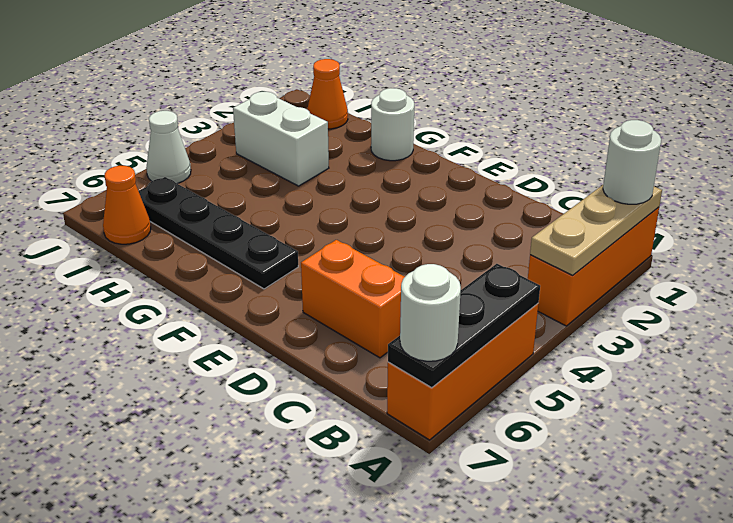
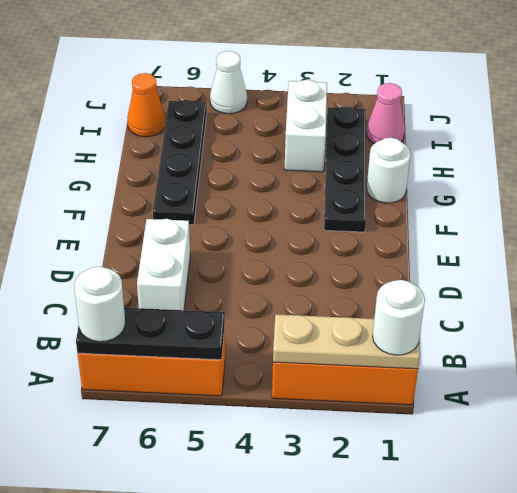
orange 1x2 brick [301,240,404,358] -> white 1x2 brick [137,219,190,310]
none -> black 1x4 plate [324,106,366,232]
orange 1x1 cone [307,59,348,129] -> pink 1x1 cone [367,83,405,144]

